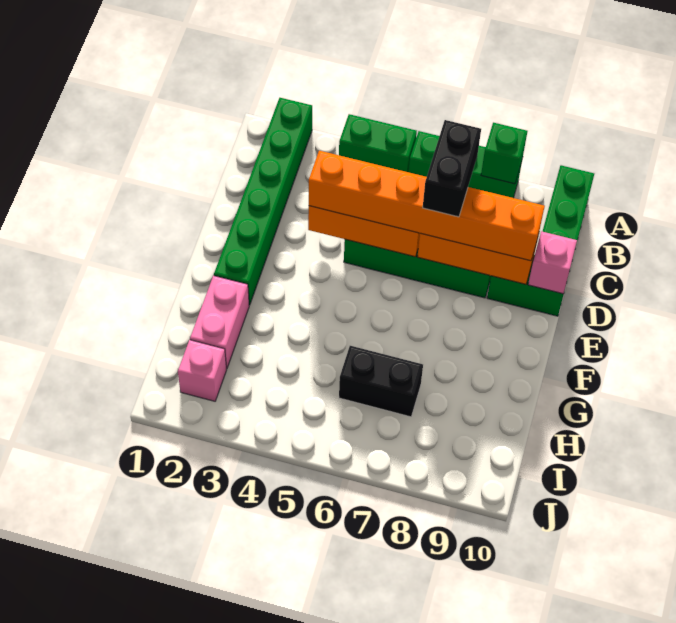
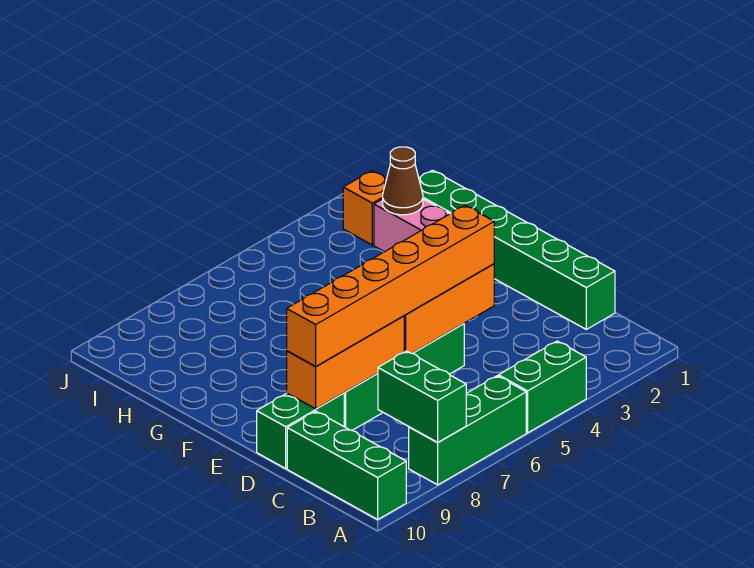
green 1x6 brick [214,98,312,305] -> green 1x6 brick moved to [419,170,615,329]
green 1x1 brick [481,123,527,184] -> green 1x2 brick [378,351,466,442]
black 1x2 brick [423,120,481,217] -> none
pink 1x1 brick [528,231,577,294] -> none
none -> brown 1x1 cone [383,147,423,215]
black 1x2 brick [339,346,423,417] -> none
pink 1x1 brick [178,340,226,401] -> orange 1x1 brick [343,171,386,245]

